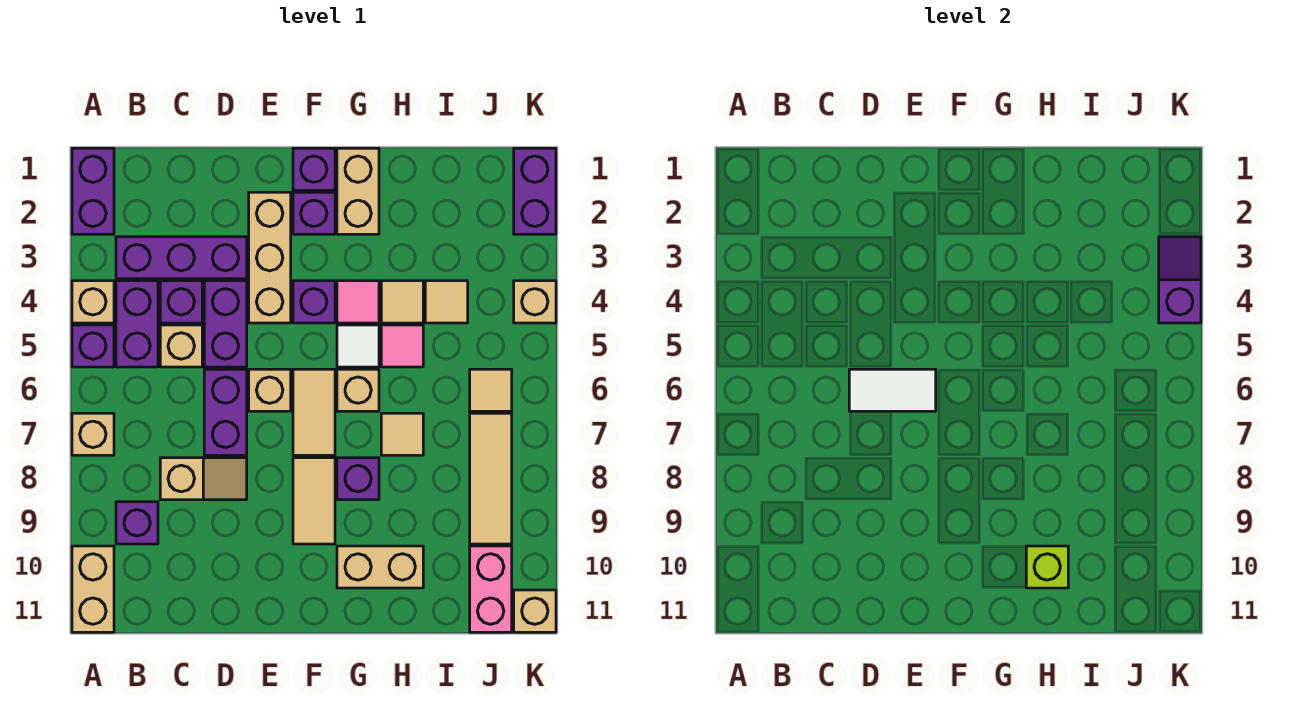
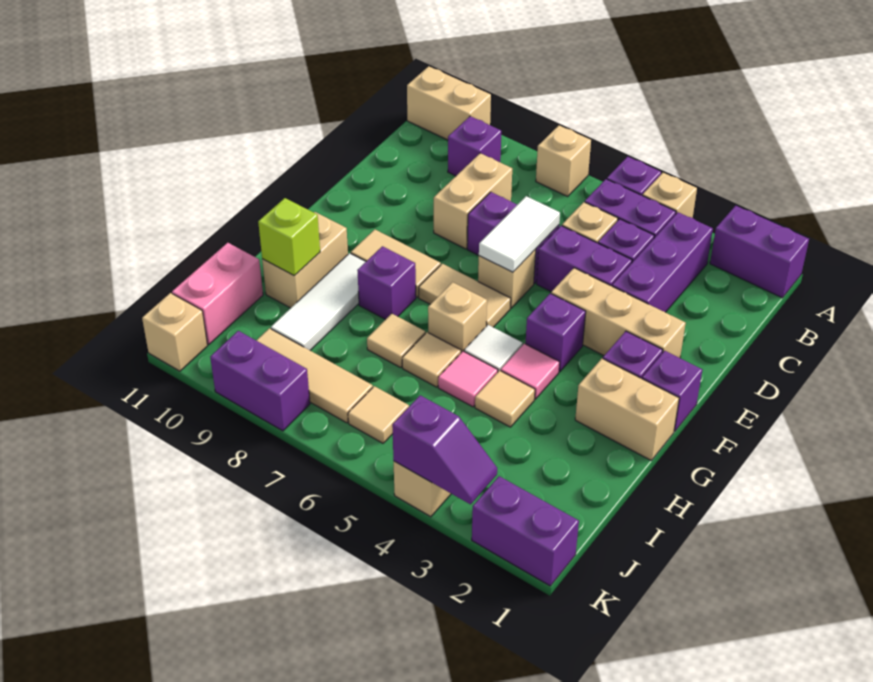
tan 1x2 slope [160,458,247,500] -> tan 1x2 brick [434,153,512,249]
none -> white 1x3 tile [271,253,366,350]
tan 1x1 tile [425,281,468,323] -> tan 1x1 tile moved to [402,332,461,387]
pink 1x2 brick [470,546,512,632] -> pink 1x2 brick turned to [172,243,263,345]
none -> purple 1x2 brick [210,331,310,431]

